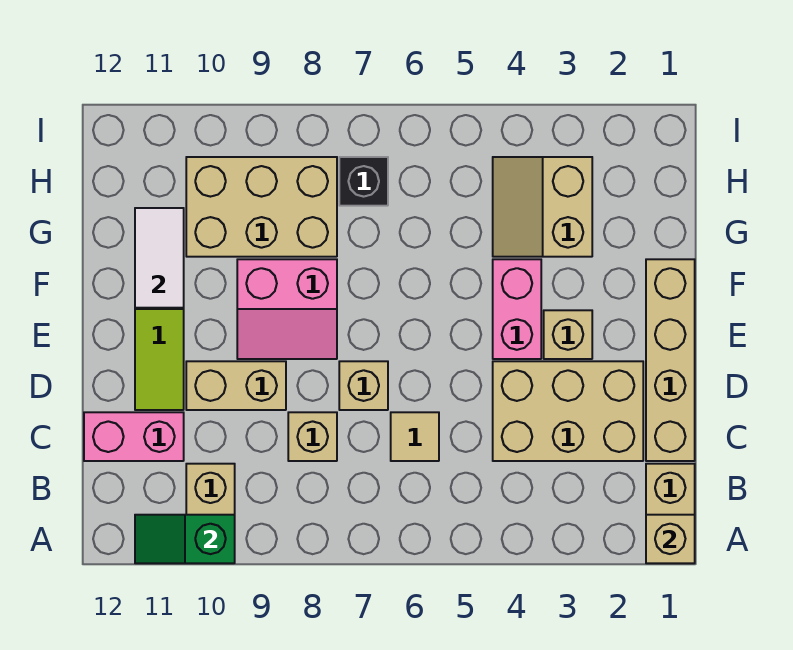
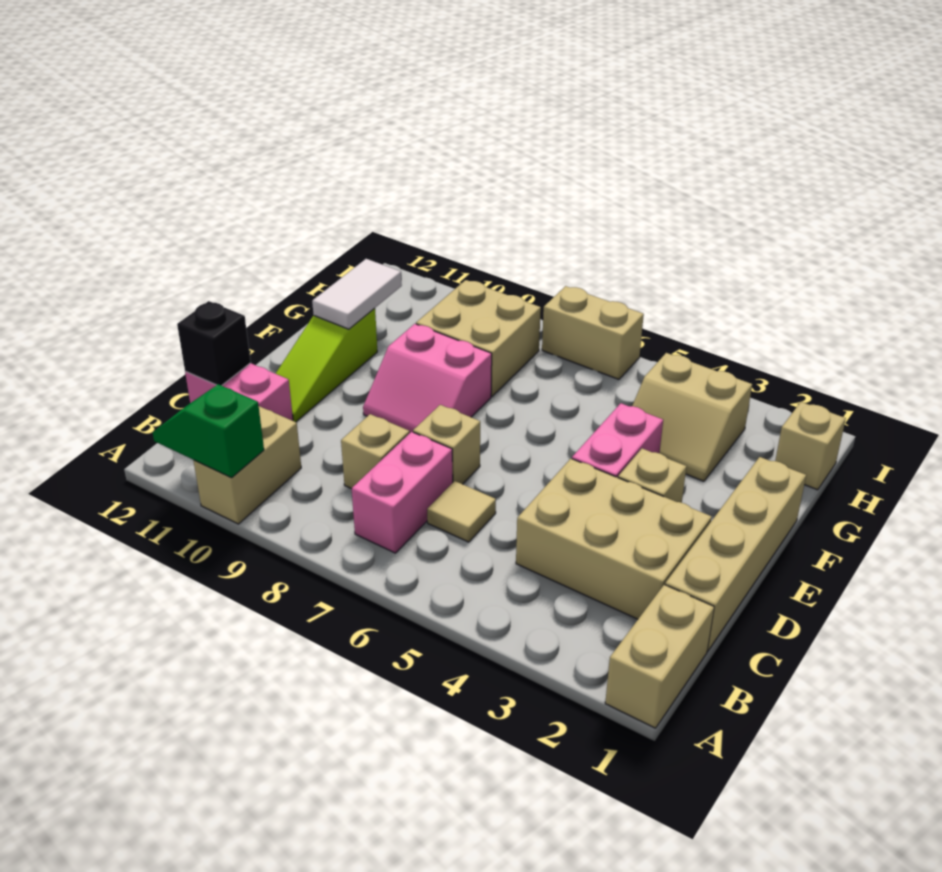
tan 1x1 brick [646,515,695,563] -> tan 1x1 brick moved to [775,402,846,490]
none -> pink 1x2 brick [352,432,453,553]
tan 1x2 brick [186,361,286,410] -> tan 1x2 brick moved to [542,286,644,379]
tan 2x2 slope [493,157,592,257] -> tan 2x2 slope turned to [632,353,752,481]
tan 2x3 brick [186,157,337,257] -> tan 2x2 brick [416,280,541,396]
black 1x1 brick [339,157,388,206] -> black 1x1 brick moved to [177,301,251,386]

